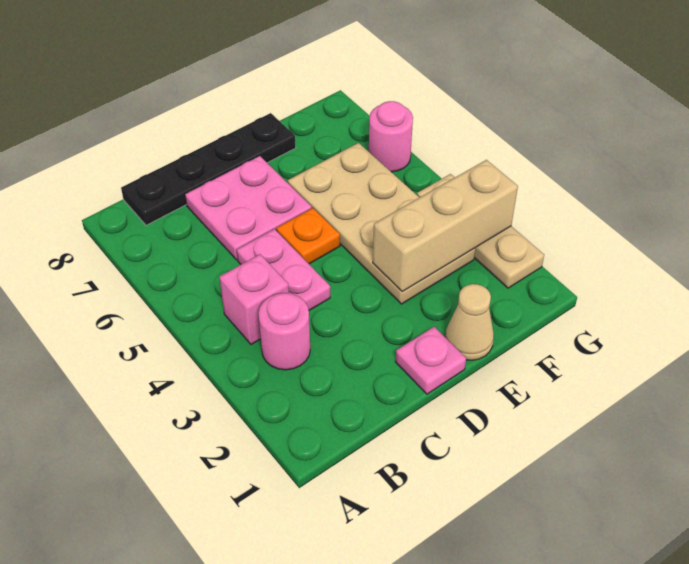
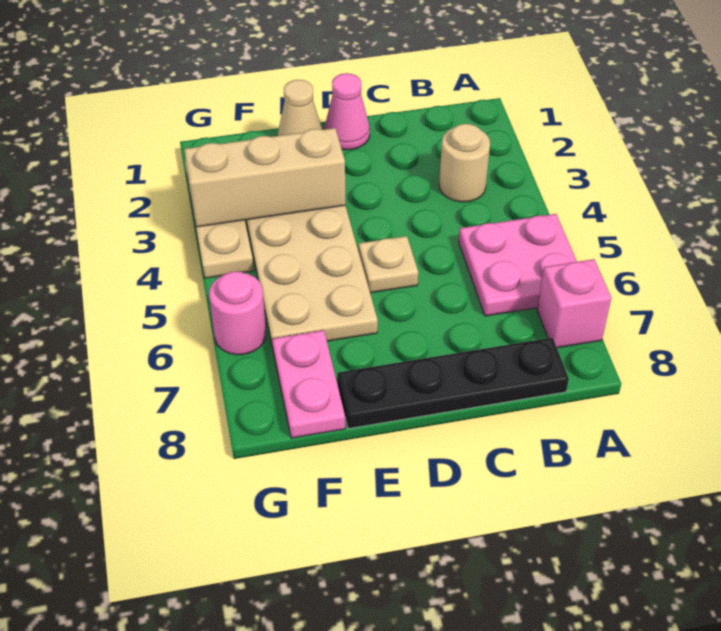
pink 1x1 round brick [258,293,310,370] -> tan 1x1 round brick [439,124,490,202]
pink 1x1 brick [220,254,289,345] -> pink 1x1 brick moved to [537,259,611,348]
pink 1x2 plate [237,229,330,310] -> pink 1x2 plate moved to [272,330,345,438]
pink 2x2 plate [185,156,312,260] -> pink 2x2 plate moved to [459,214,577,316]
pink 1x1 plate [395,327,466,394] -> pink 1x1 cone [325,73,370,150]
orange 1x1 plate [276,208,340,264] -> tan 1x1 plate [359,236,418,293]

